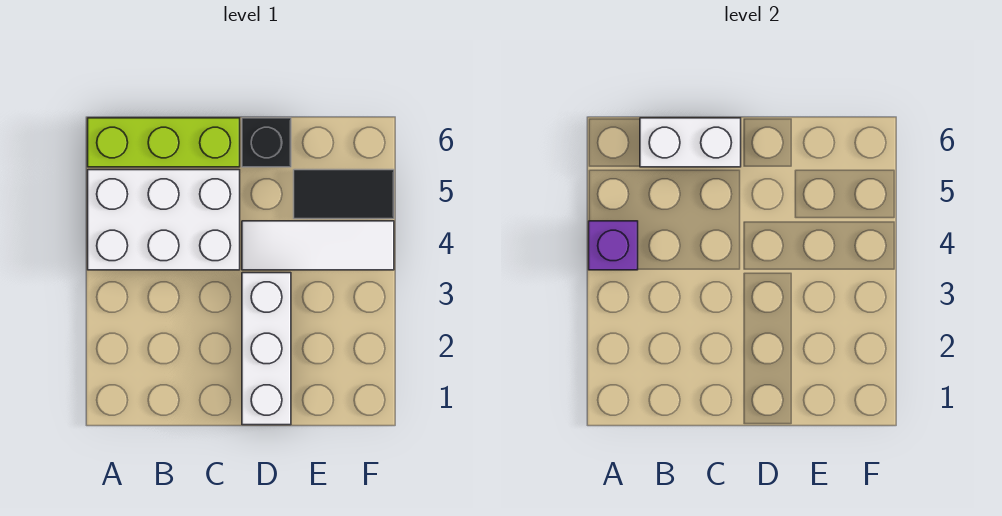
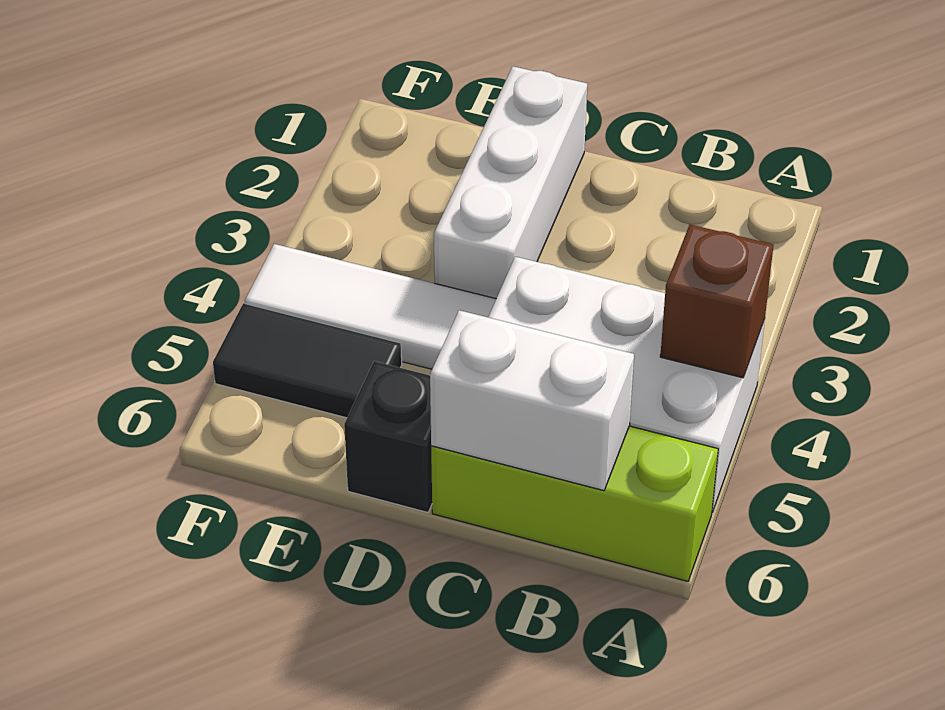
purple 1x1 brick [589,221,638,270] -> brown 1x1 brick [660,224,773,378]

